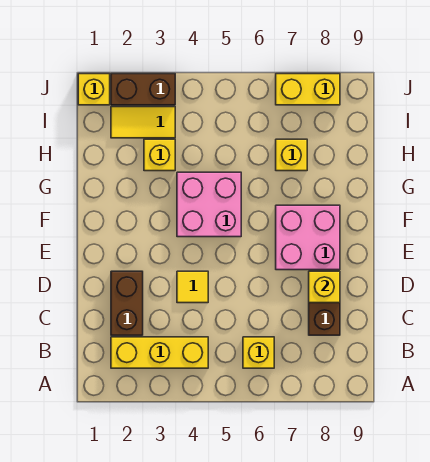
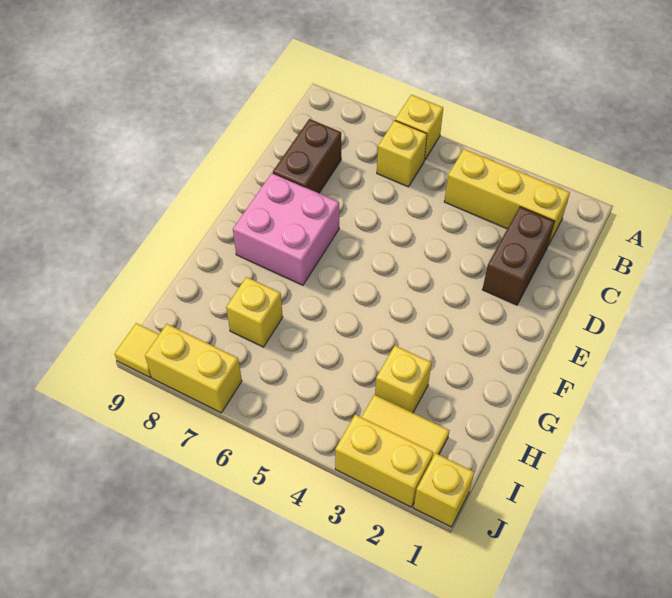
yellow 1x1 tile [177,271,208,303] -> yellow 1x1 tile moved to [115,323,159,377]
yellow 1x1 brick [309,271,340,303] -> yellow 1x1 brick moved to [395,95,443,160]
pink 2x2 brick [177,172,241,237] -> none
brown 1x2 brick [111,74,175,105] -> yellow 1x2 brick [335,415,433,507]

